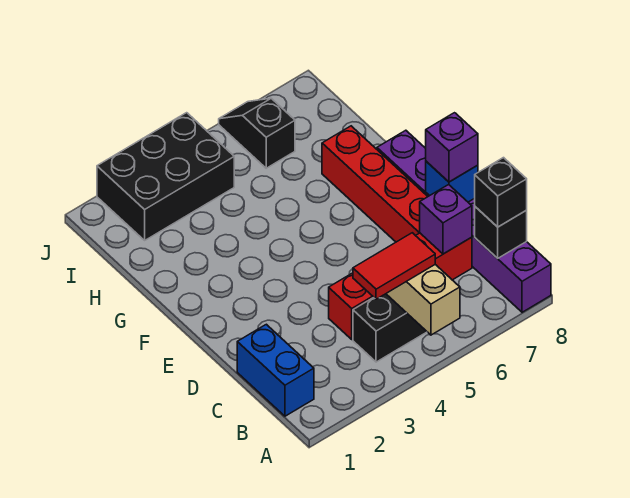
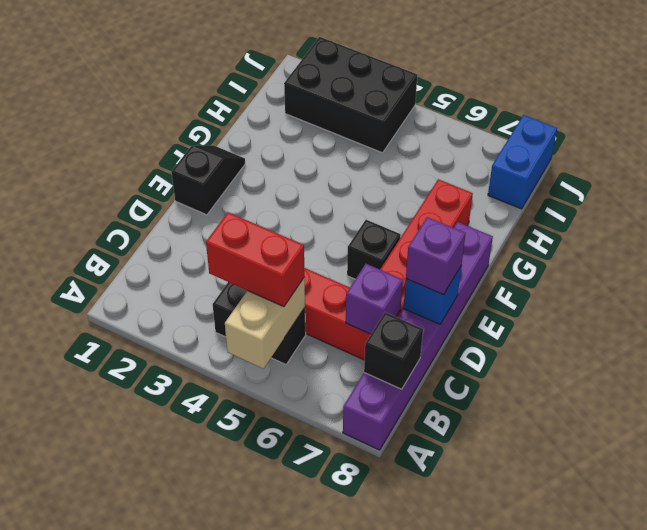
blue 1x2 brick [237,324,314,416] -> blue 1x2 brick moved to [488,115,557,209]
red 1x2 tile [353,233,435,299] -> red 1x2 brick [206,212,304,307]
black 1x1 brick [475,158,527,227] -> black 1x1 brick moved to [347,220,401,279]
black 1x2 slope [219,98,295,168] -> black 1x2 slope moved to [172,145,245,215]

